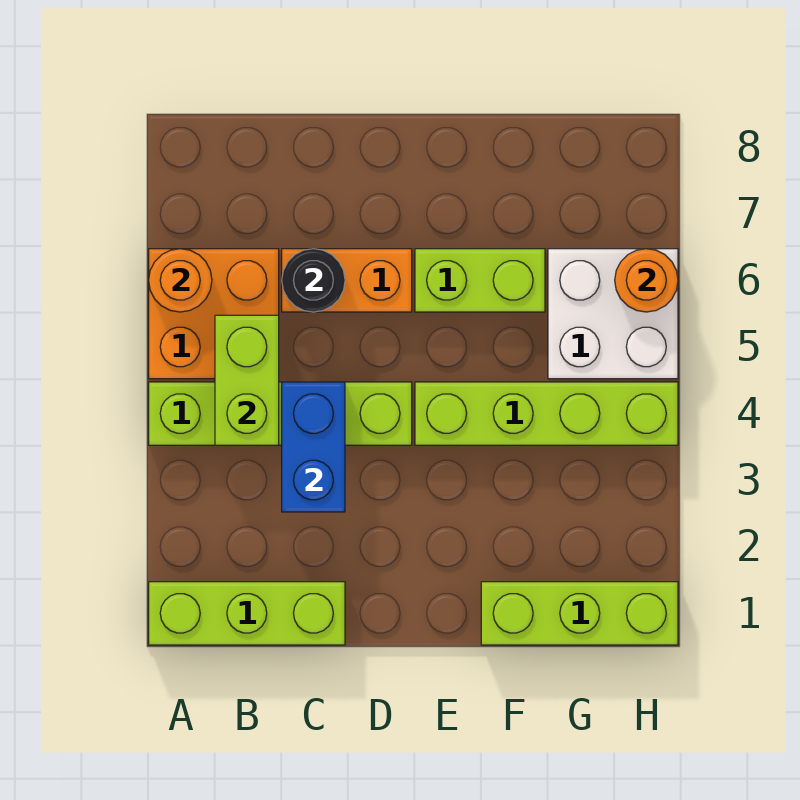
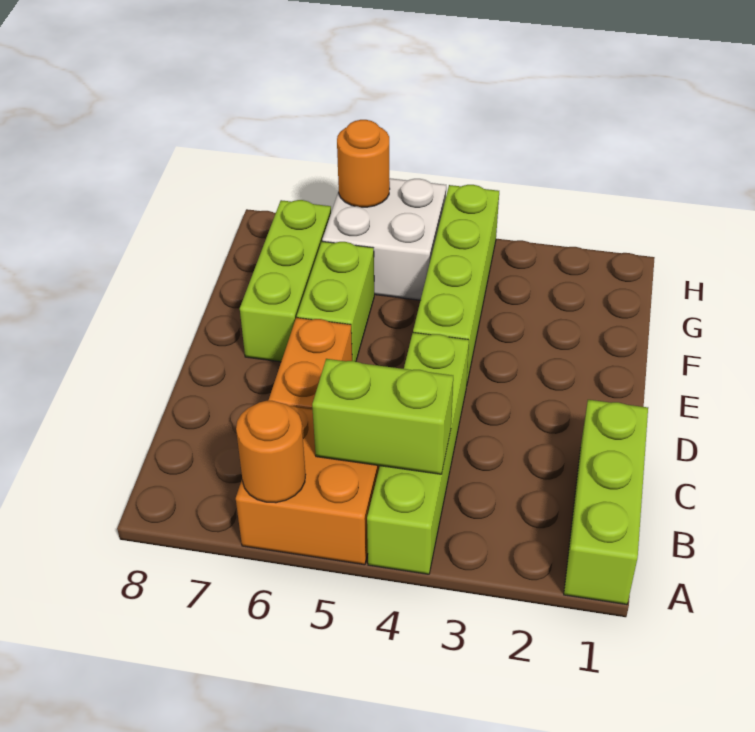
blue 1x2 brick [282,382,345,512] -> none
black 1x1 round brick [282,249,345,312] -> none
lime 1x3 brick [481,582,678,645] -> lime 1x3 brick moved to [240,200,331,362]

